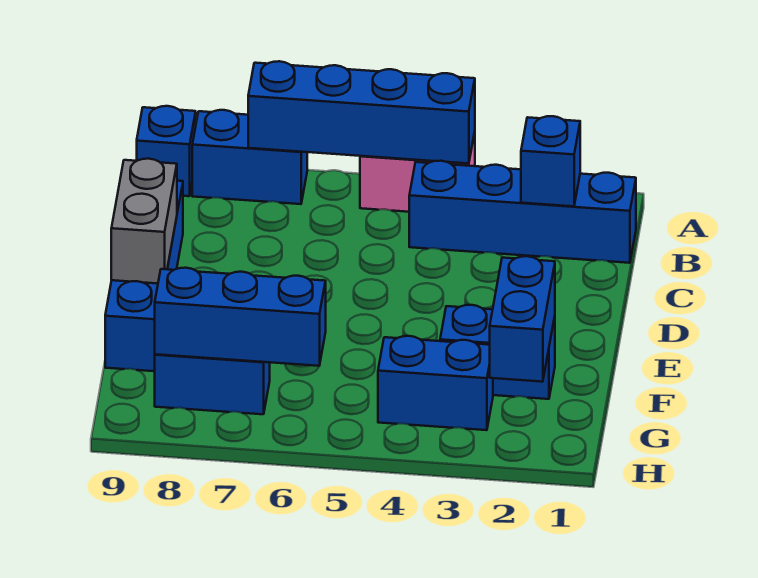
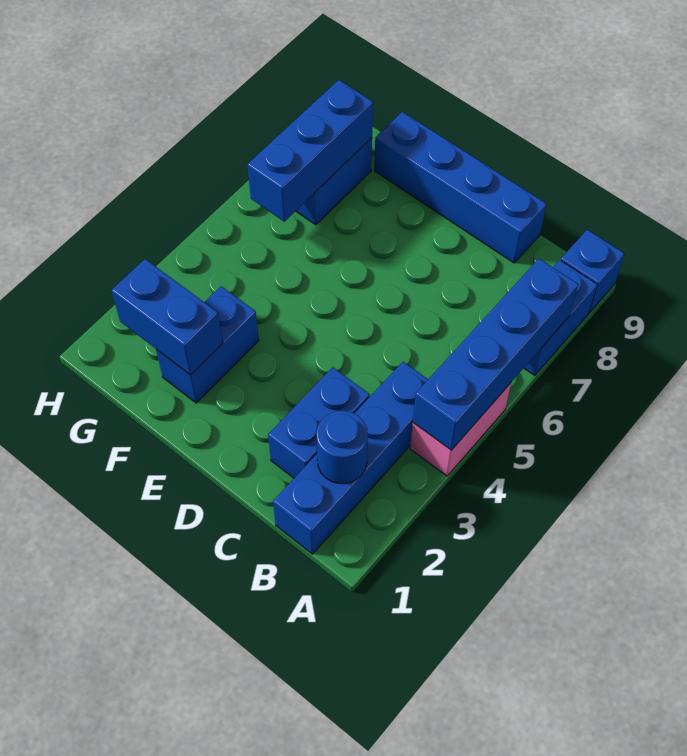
blue 1x1 brick [521,116,580,206] -> blue 1x1 round brick [316,411,368,484]
grey 1x2 brick [111,159,177,284] -> none
blue 1x2 brick [378,336,493,430] -> blue 1x2 brick moved to [268,367,369,478]

